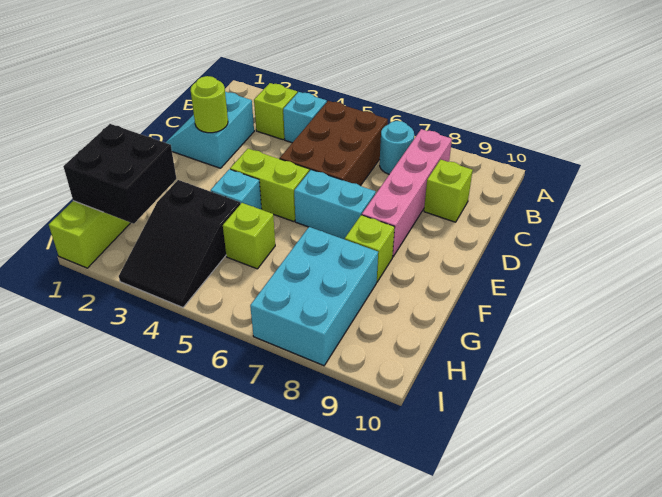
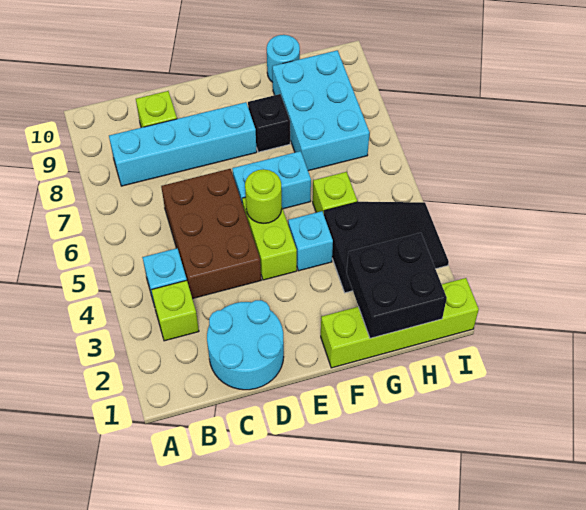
brown 2x3 brick [280,101,388,186] -> brown 2x3 brick turned to [161,169,261,299]
cyan 1x1 round brick [380,121,414,174] -> cyan 1x1 round brick moved to [267,35,300,82]
pink 1x4 brick [362,129,452,257] -> cyan 1x4 brick [109,102,257,186]
cyan 2x2 slope [166,92,254,168] -> cyan 2x2 round brick [207,300,284,390]
lime 1x1 round brick [191,76,228,133] -> lime 1x1 round brick moved to [245,169,282,223]
cyan 1x2 brick [294,170,376,239] -> cyan 1x2 brick turned to [232,151,311,209]
lime 1x1 brick [345,215,395,282] -> black 1x1 brick [248,94,290,152]
cyan 2x3 brick [250,227,378,366] -> cyan 2x3 brick turned to [272,50,370,171]

